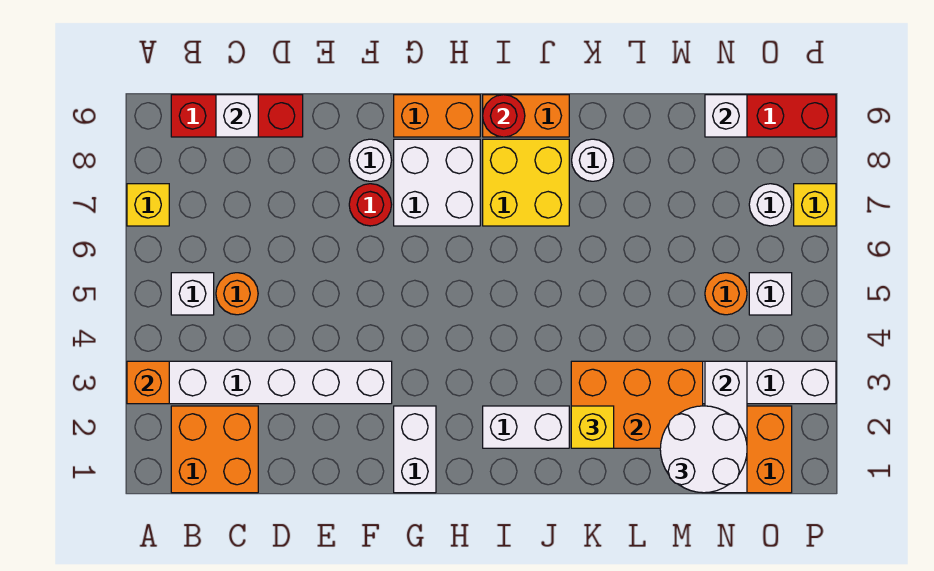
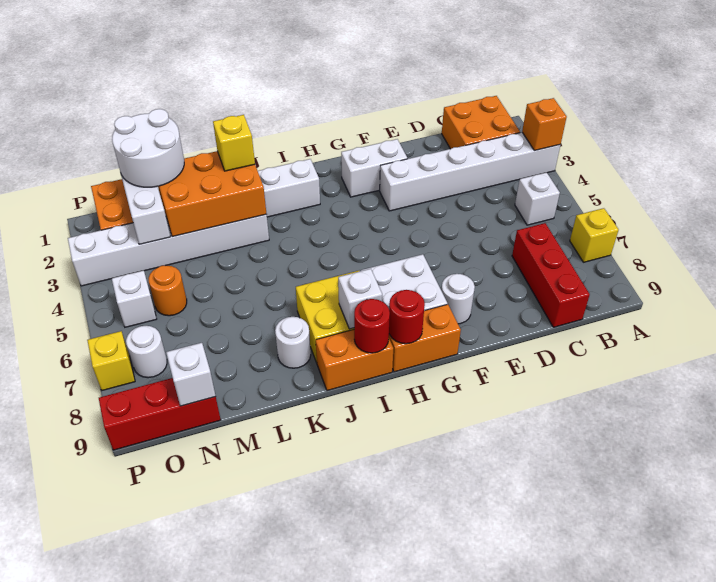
red 1x3 brick [171,95,303,137] -> red 1x3 brick turned to [512,223,590,327]
orange 1x1 round brick [216,273,258,315] -> none
white 1x1 brick [216,95,258,137] -> white 1x1 brick moved to [338,269,382,329]
red 1x1 round brick [349,184,392,226] -> red 1x1 round brick moved to [389,290,425,344]
white 1x2 brick [394,406,436,493] -> white 1x2 brick turned to [341,139,407,197]

